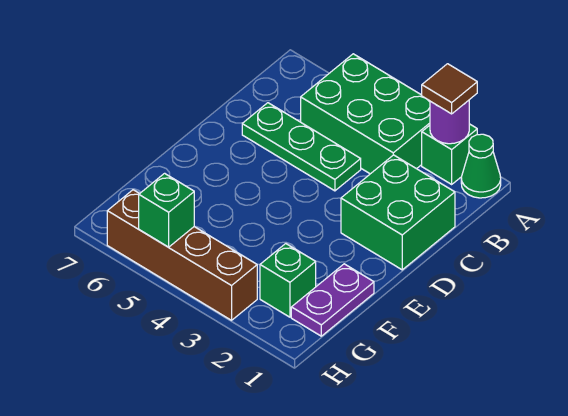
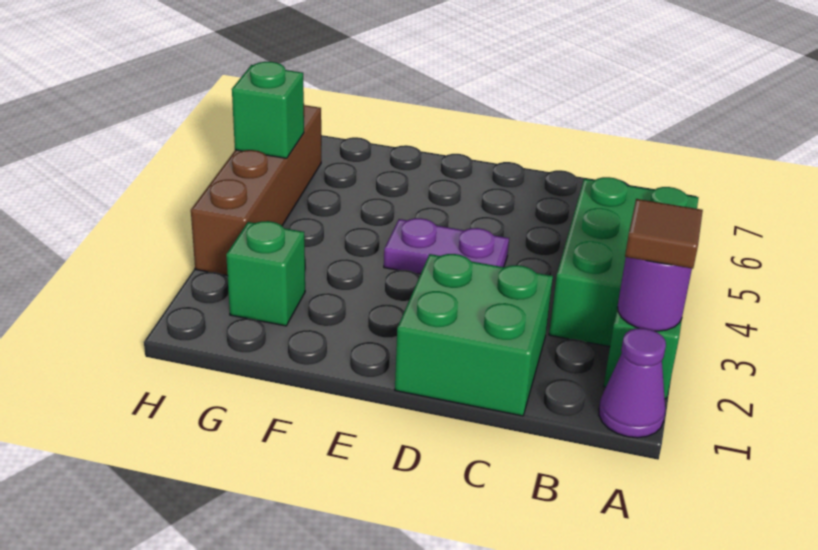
green 1x1 cone [461,134,501,198] -> purple 1x1 cone [599,328,666,438]
green 1x3 plate [242,103,361,191] -> none
purple 1x2 plate [291,264,374,336] -> purple 1x2 plate moved to [384,218,509,274]

